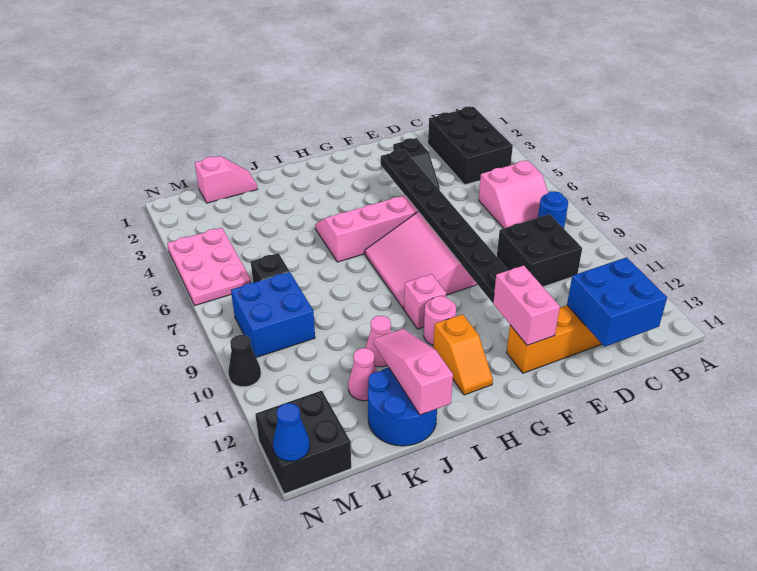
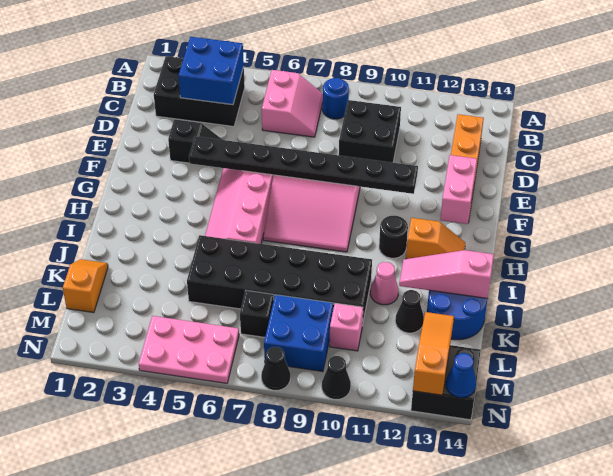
blue 2x2 brick [567,257,667,347] -> blue 2x2 brick moved to [179,37,244,105]
pink 1x2 brick [493,265,560,345] -> pink 1x2 brick turned to [440,155,477,224]
pink 1x1 brick [404,274,446,329] -> pink 1x1 brick moved to [330,303,363,351]
pink 1x1 round brick [424,296,456,345] -> black 1x1 round brick [379,216,408,258]
none -> black 2x6 brick [187,235,372,325]
pink 1x2 slope [195,156,257,203] -> orange 1x2 slope [63,259,108,313]
pink 1x1 cone [348,348,377,401] -> black 1x1 cone [395,290,424,333]
none -> orange 1x3 slope [413,312,454,395]
none -> black 1x1 cone [261,347,290,390]

